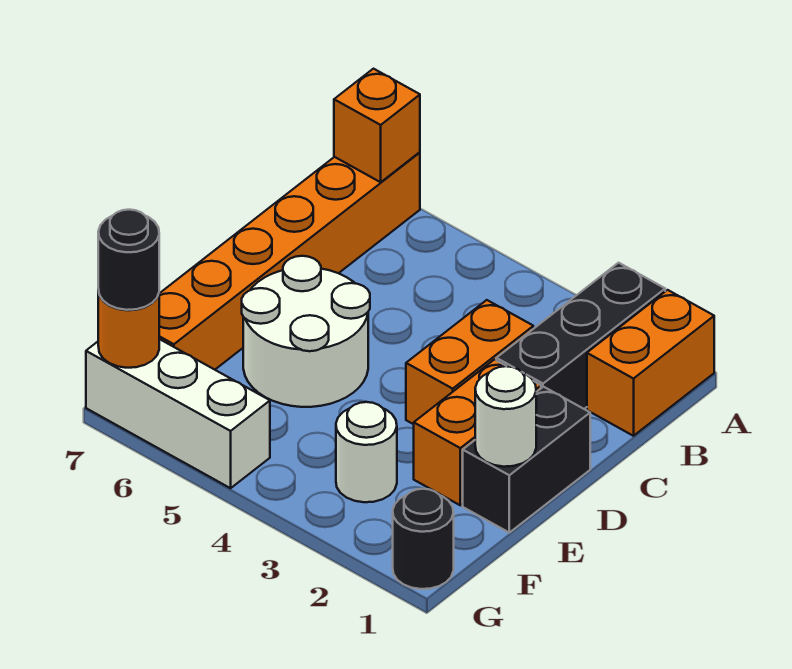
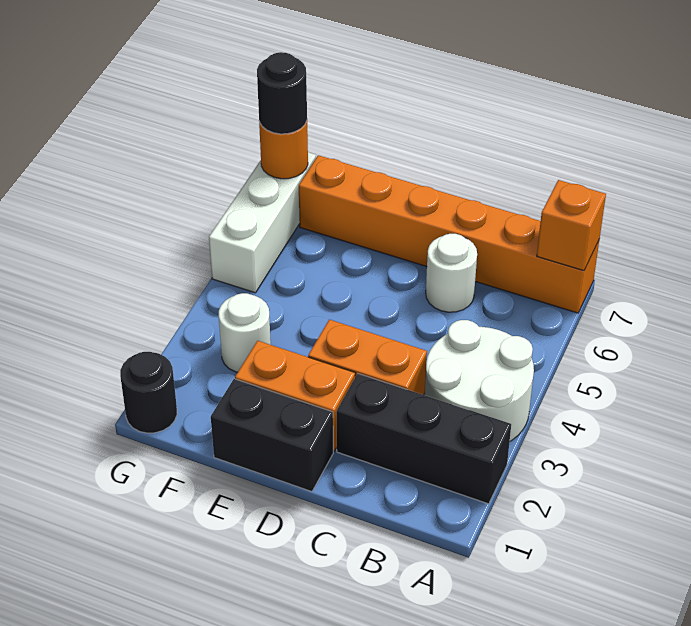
orange 1x2 brick [587,290,714,436] -> none
white 2x2 round brick [242,256,370,407] -> white 2x2 round brick moved to [425,320,534,441]
white 1x1 round brick [475,366,536,467] -> white 1x1 round brick moved to [426,234,477,312]

